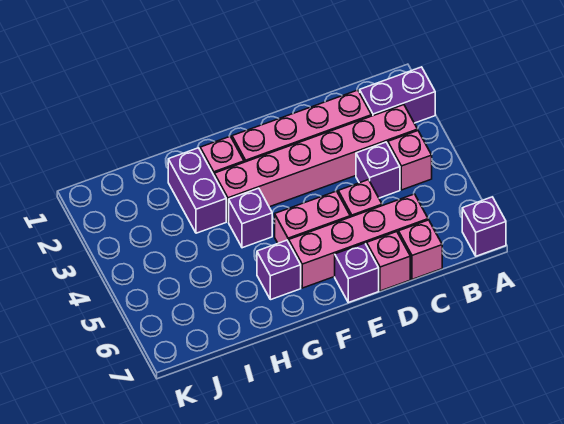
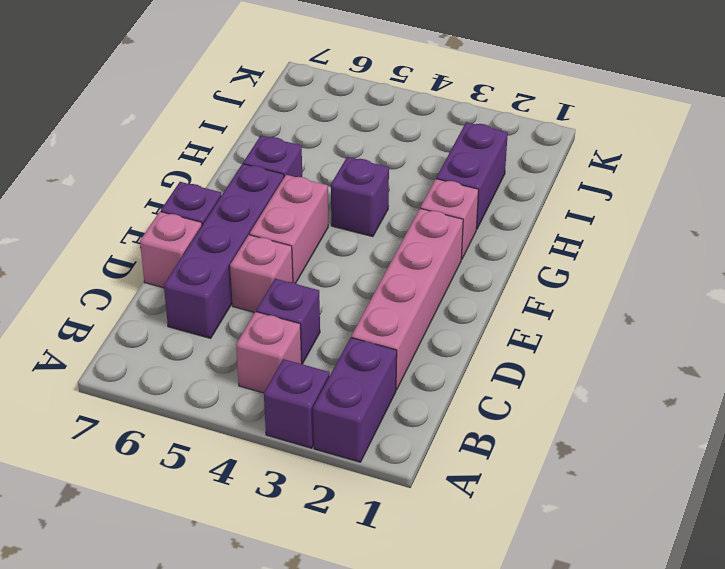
purple 1x1 brick [462,197,506,256] -> purple 1x1 brick moved to [264,359,329,448]
pink 1x6 brick [214,105,418,222] -> none
pink 1x4 brick [289,194,428,288] -> purple 1x4 brick [164,164,284,338]
pink 1x1 brick [399,220,442,279] -> none
purple 1x2 brick [168,148,226,233] -> purple 1x2 brick turned to [436,122,508,229]

